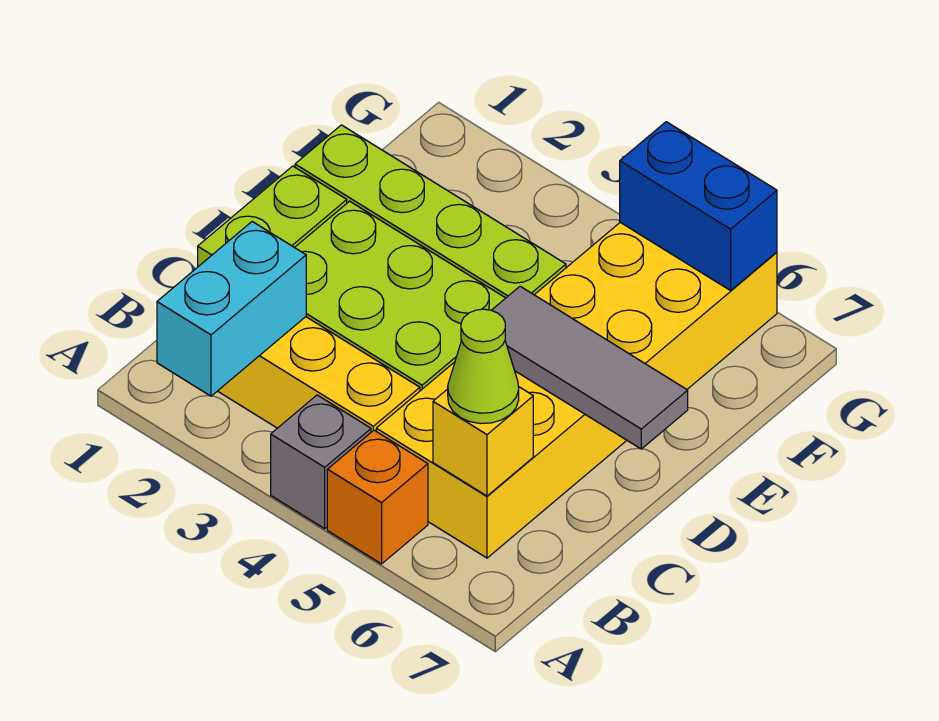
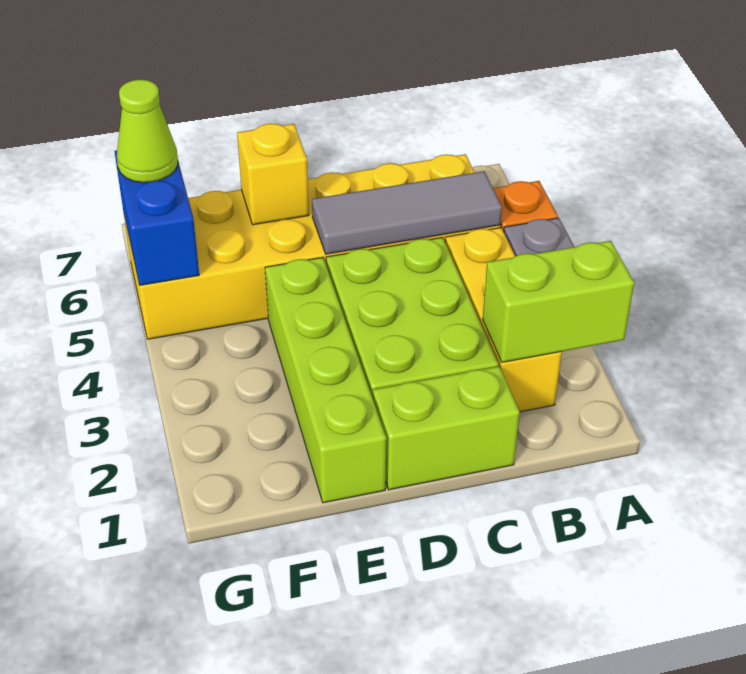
cyan 1x2 brick [157,222,306,396] -> lime 1x2 brick [483,241,634,362]
yellow 1x1 brick [433,386,533,496] -> yellow 1x1 brick moved to [237,124,309,225]
lime 1x1 cone [448,309,519,424] -> lime 1x1 cone moved to [117,80,178,183]
grey 1x3 tile [492,286,688,449] -> grey 1x3 tile turned to [312,171,502,254]

